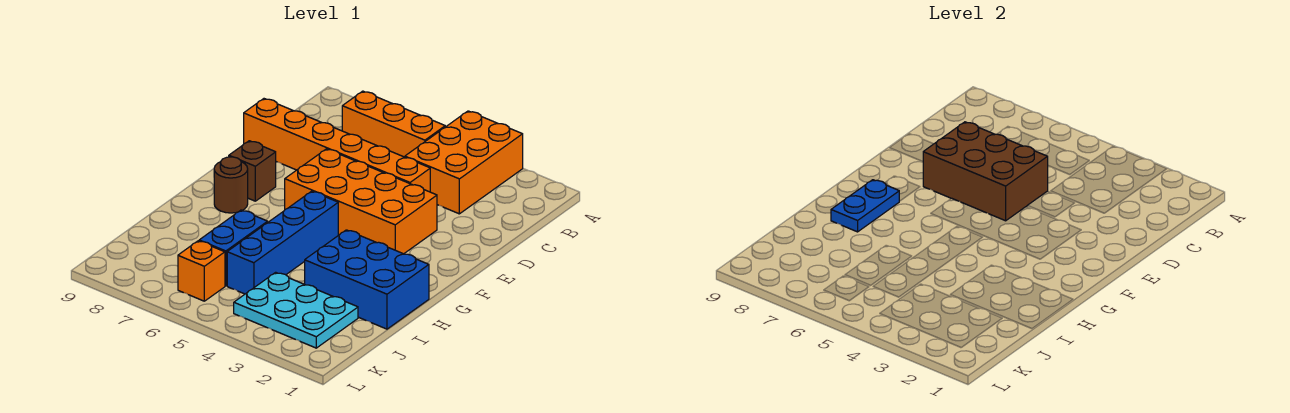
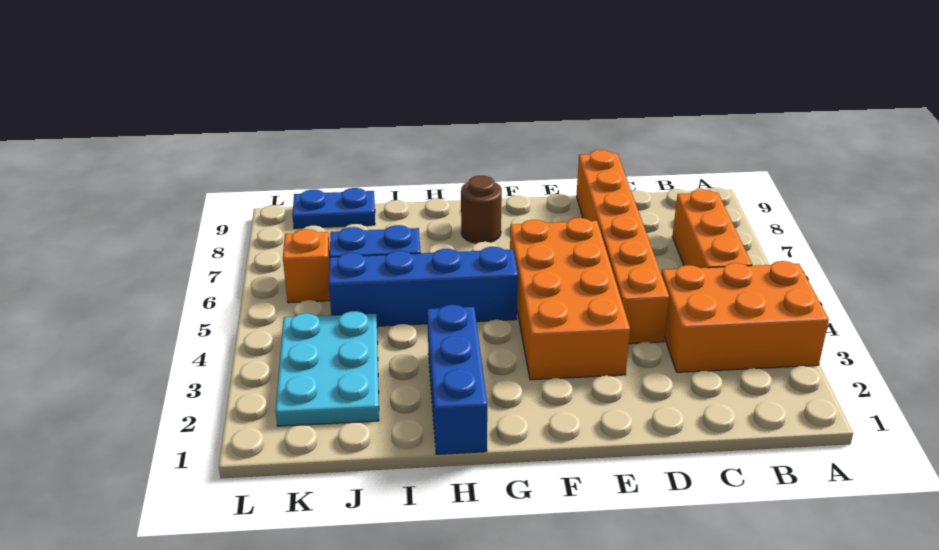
brown 2x3 brick [923,122,1048,221] -> none
brown 1x1 brick [229,141,276,201] -> none
blue 1x2 plate [831,180,900,232] -> blue 1x2 plate moved to [292,188,375,228]
blue 2x3 brick [305,230,429,329] -> blue 1x3 brick [427,305,487,454]

